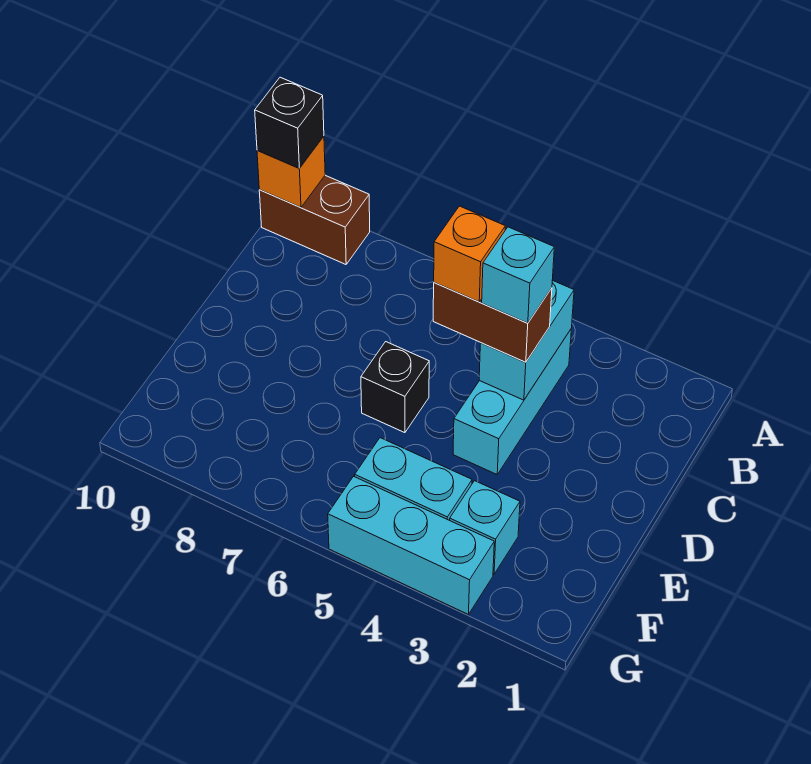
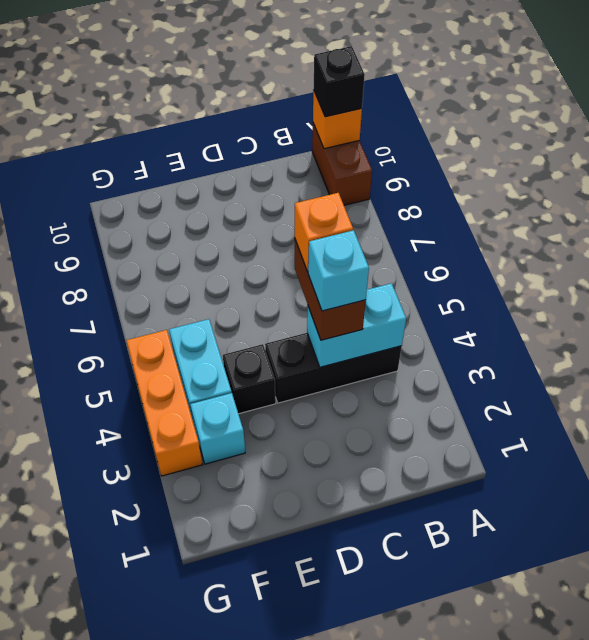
cyan 1x3 brick [453,330,571,474] -> black 1x3 brick [265,333,402,403]
black 1x1 brick [361,342,429,433] -> black 1x1 brick moved to [223,344,276,414]
cyan 1x3 brick [328,476,494,615] -> orange 1x3 brick [126,330,203,476]

